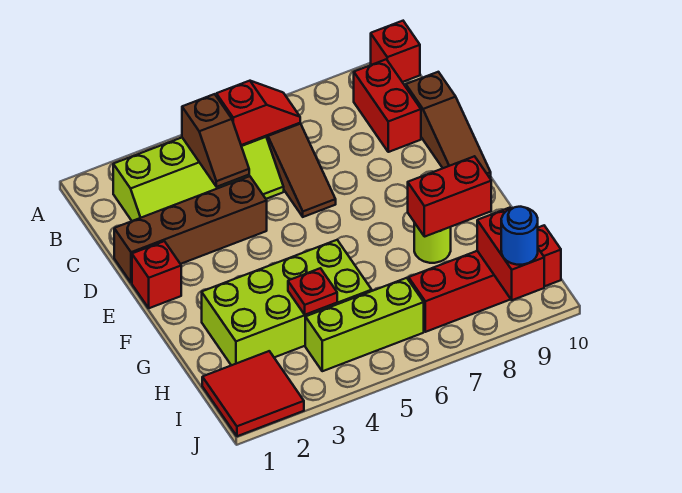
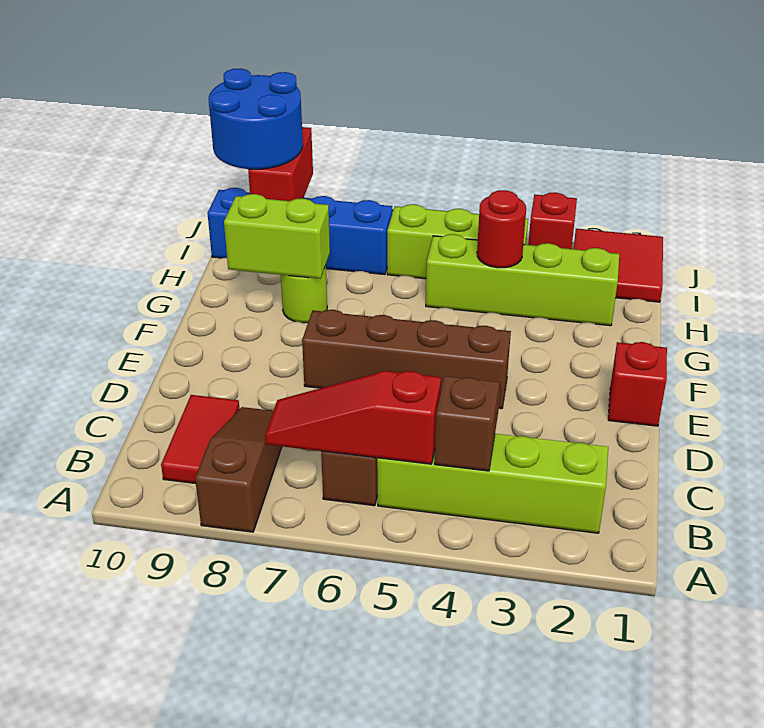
red 1x1 brick [371,21,420,82] -> red 1x1 brick moved to [528,192,577,249]
red 1x2 slope [216,81,300,145] -> red 1x3 slope [265,371,441,464]
red 1x2 brick [354,59,421,152] -> red 1x2 tile [161,395,239,484]
brown 1x3 slope [406,72,491,178] -> brown 1x3 slope moved to [195,407,282,532]
brown 1x4 brick [114,176,267,283] -> brown 1x4 brick moved to [302,310,511,409]
lime 2x4 brick [202,240,372,365] -> lime 1x4 brick [426,234,619,326]
red 1x2 brick [408,156,491,237] -> lime 1x2 brick [224,194,330,279]
red 1x1 plate [288,268,337,315] -> red 1x1 round brick [477,190,526,268]
red 1x4 brick [409,226,561,332] -> blue 1x4 brick [207,188,392,275]
blue 1x1 round brick [501,207,538,265] -> blue 2x2 round brick [209,68,303,169]

